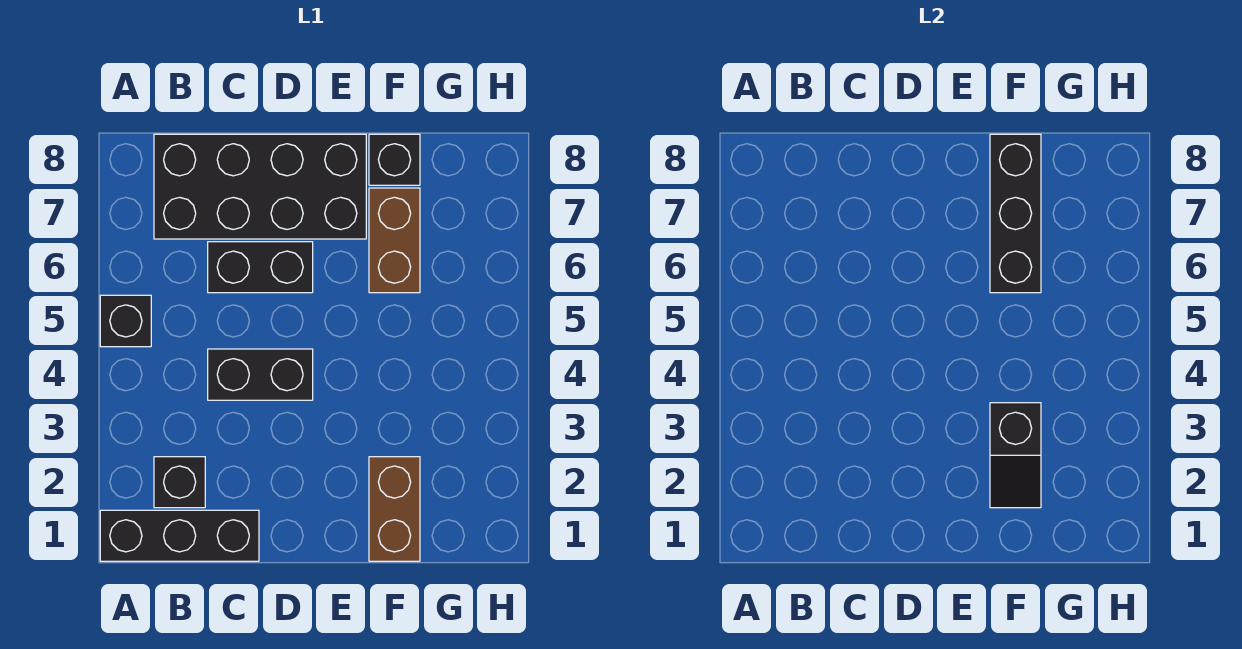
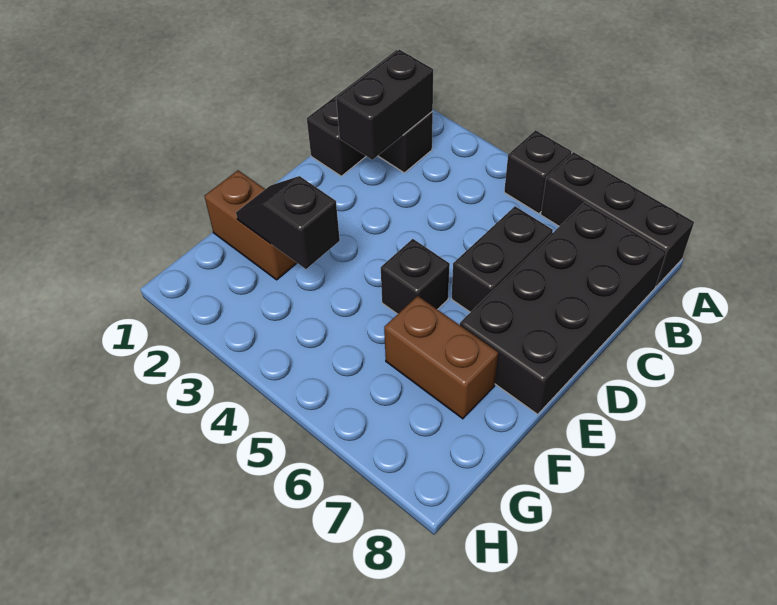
black 1x2 brick [208,349,313,400] -> black 1x2 brick moved to [336,50,433,160]
black 1x3 brick [990,134,1041,293] -> black 1x3 brick moved to [541,152,694,286]
black 1x1 brick [369,134,420,185] -> black 1x1 brick moved to [381,239,450,314]

